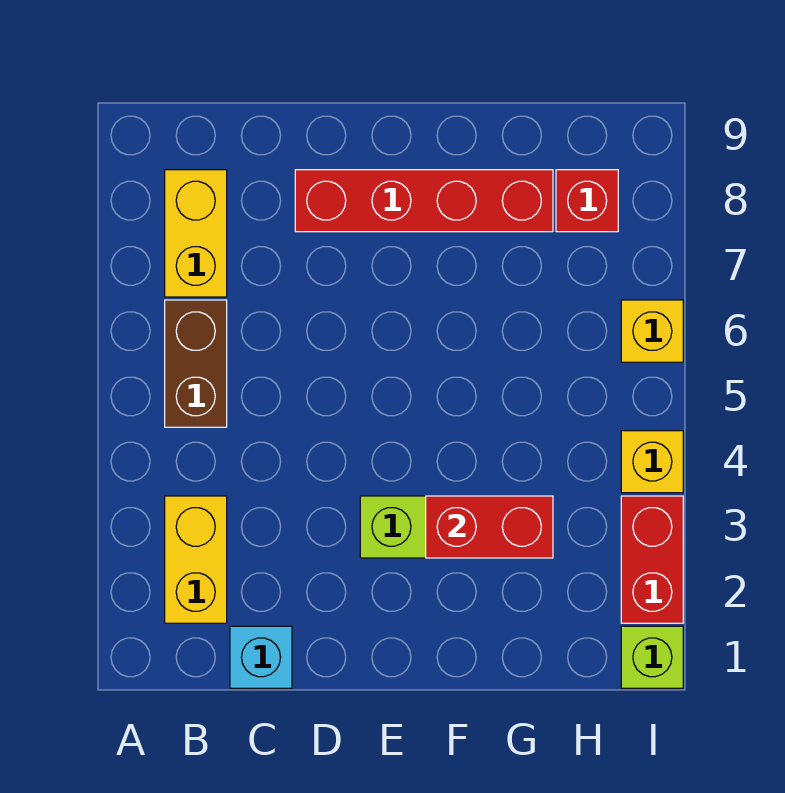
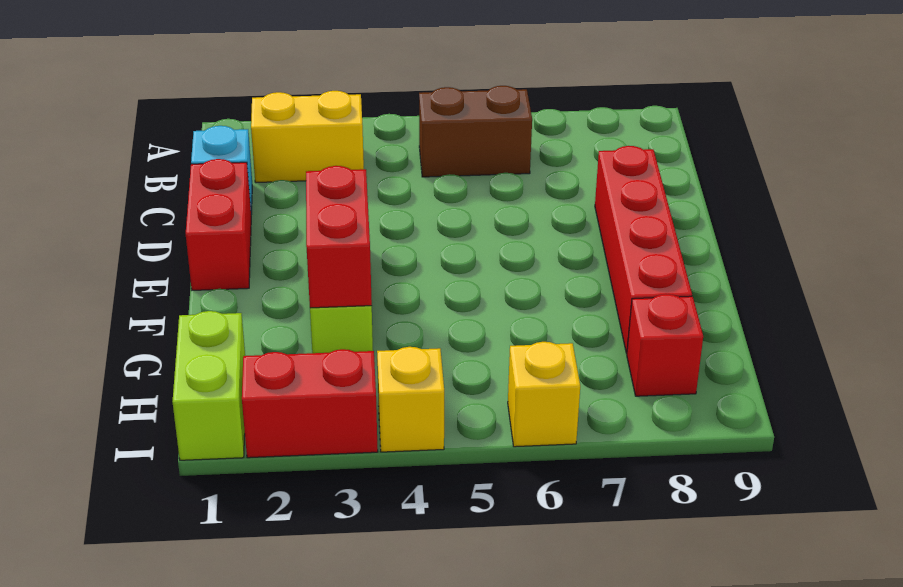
yellow 1x2 brick [165,170,227,297] -> none
none -> red 1x2 brick [186,159,251,290]
lime 1x1 brick [621,626,683,688] -> lime 1x2 brick [172,311,245,460]

